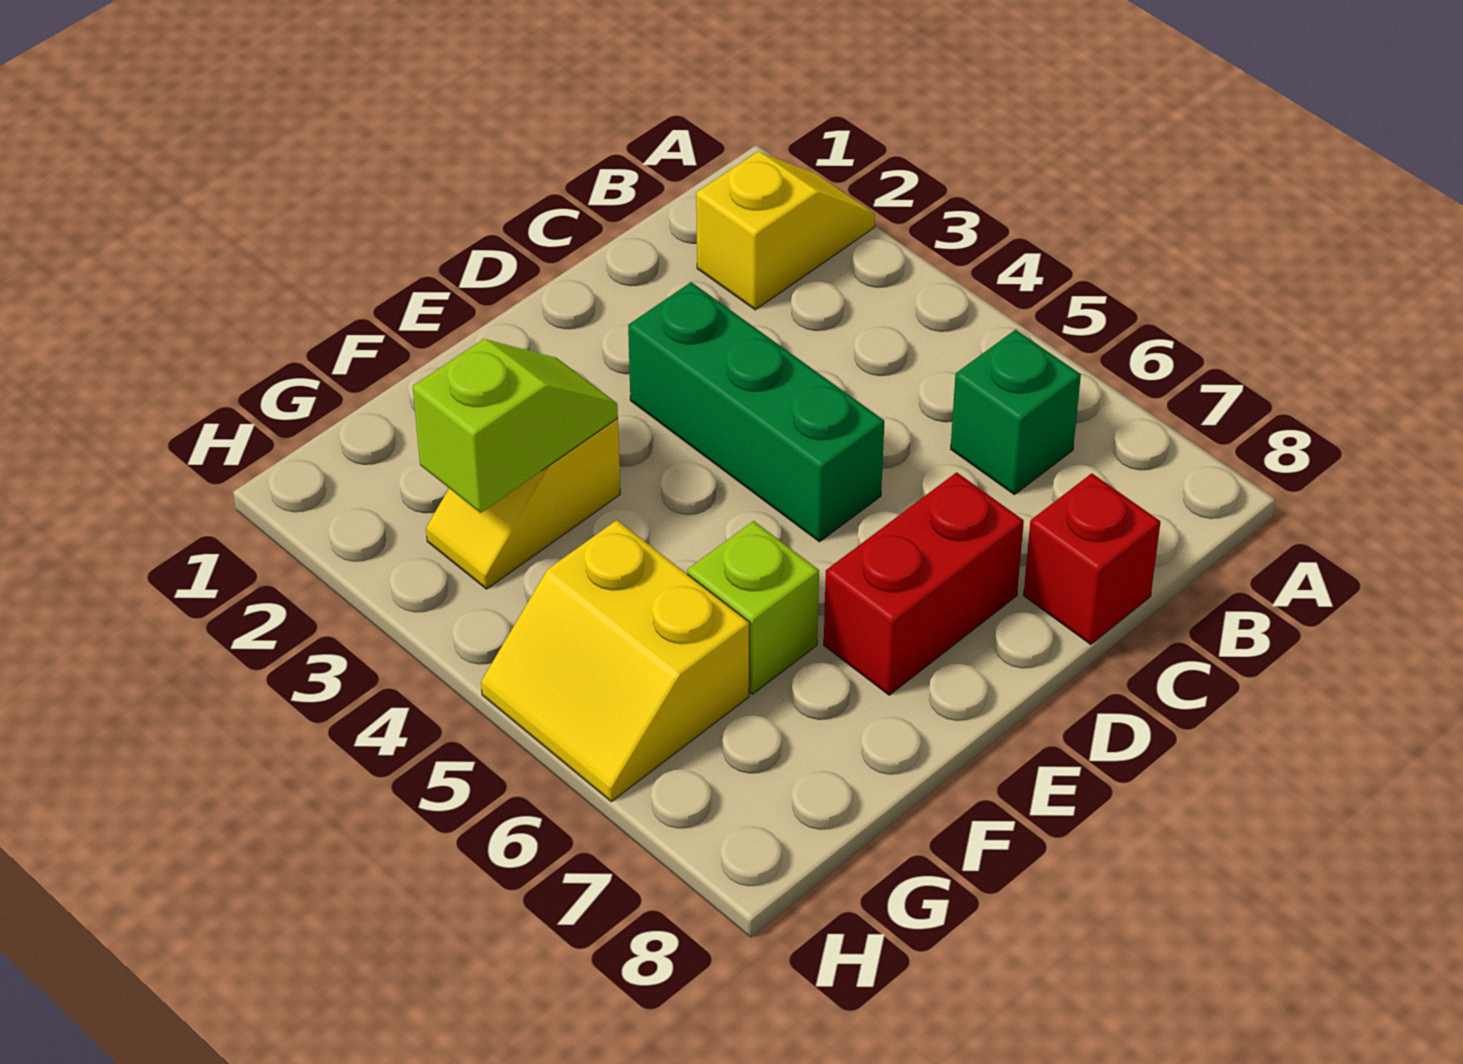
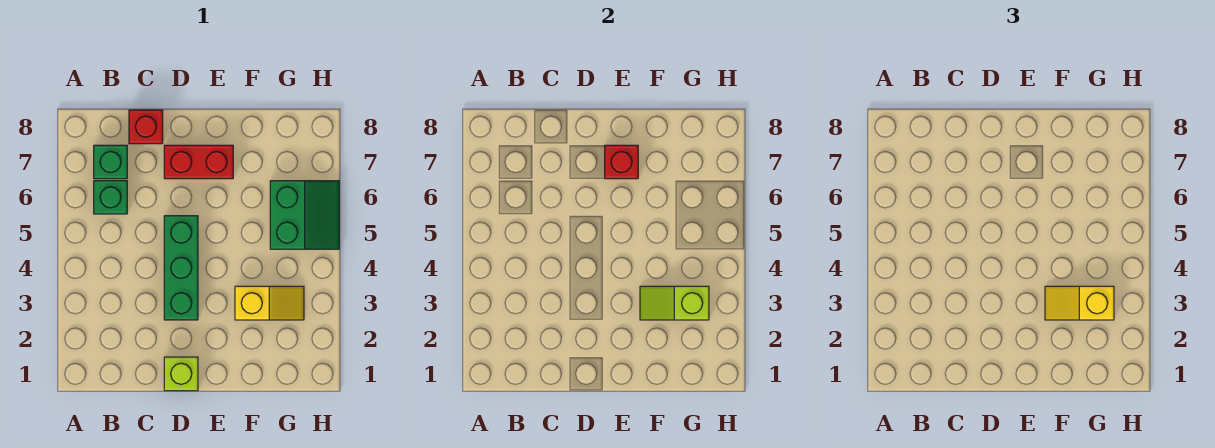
yellow 1x2 slope [696,152,875,310] -> yellow 1x2 slope moved to [1045,286,1114,320]
none -> green 1x1 brick [94,145,127,179]
none -> red 1x1 brick [605,145,638,179]
lime 1x1 brick [687,521,819,694] -> lime 1x1 brick moved to [164,357,198,391]
yellow 2x2 slope [481,520,750,802] -> green 2x2 slope [270,181,339,249]

